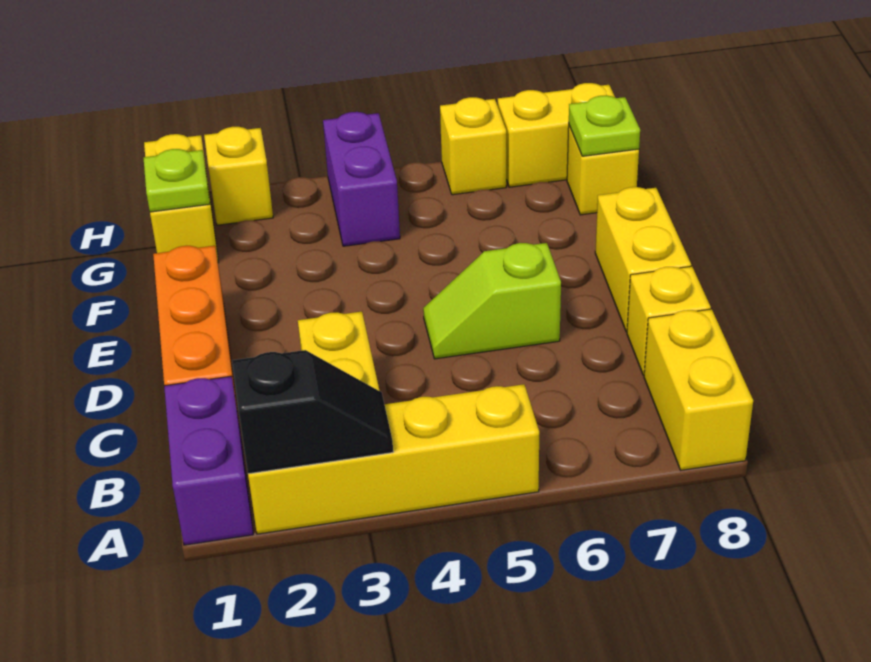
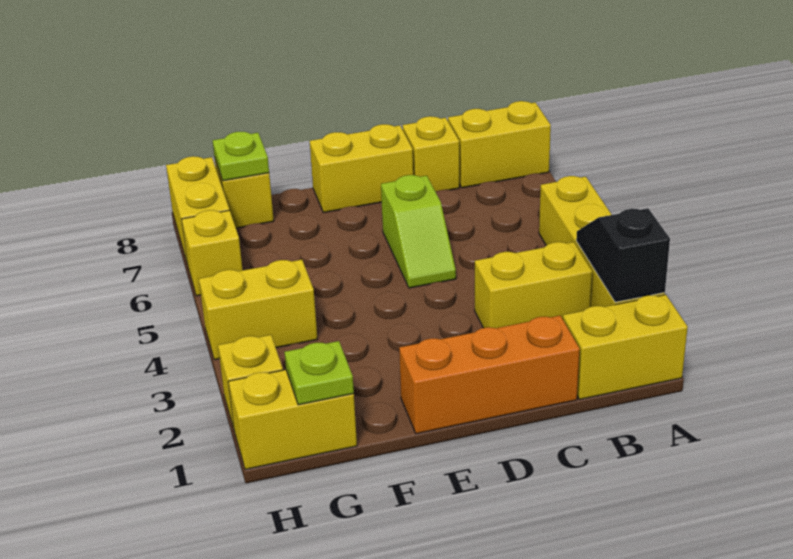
purple 1x2 brick [164,376,253,545] -> yellow 1x2 brick [563,295,688,400]
purple 1x2 brick [323,112,400,246] -> yellow 1x2 brick [199,260,317,360]

